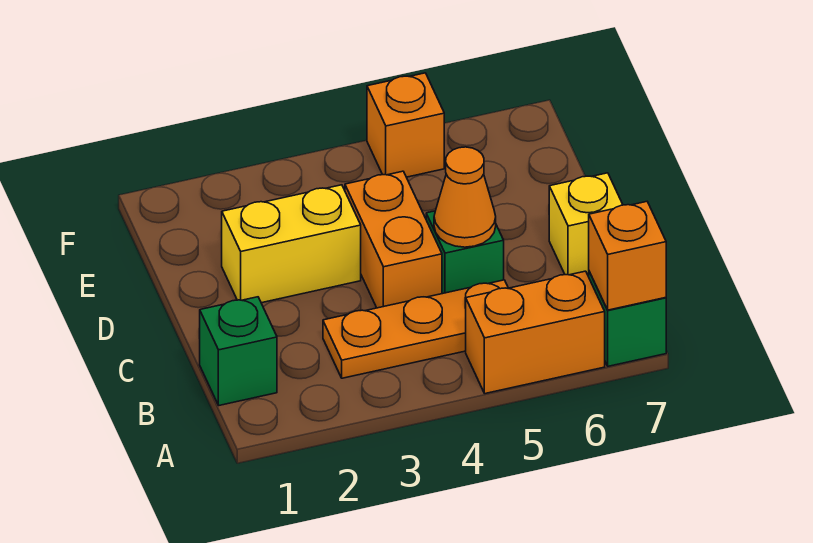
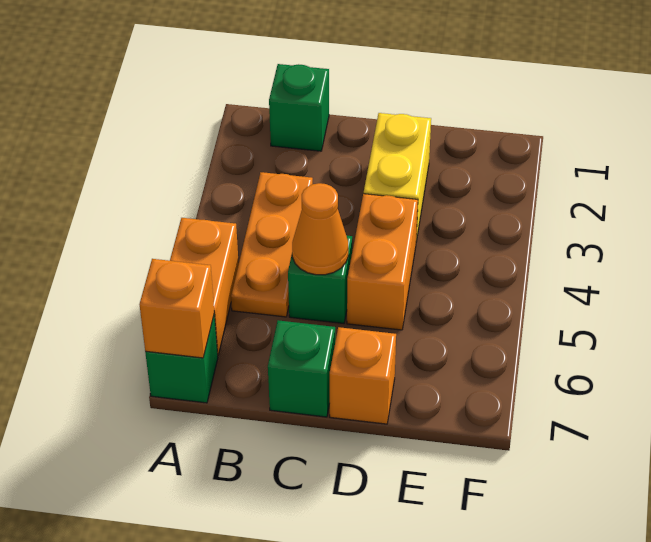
orange 1x2 brick [345,171,442,308] -> orange 1x2 brick turned to [347,194,418,330]
yellow 1x1 brick [549,173,623,276] -> green 1x1 brick [268,320,335,417]
orange 1x1 brick [367,73,444,177] -> orange 1x1 brick moved to [330,327,396,424]

